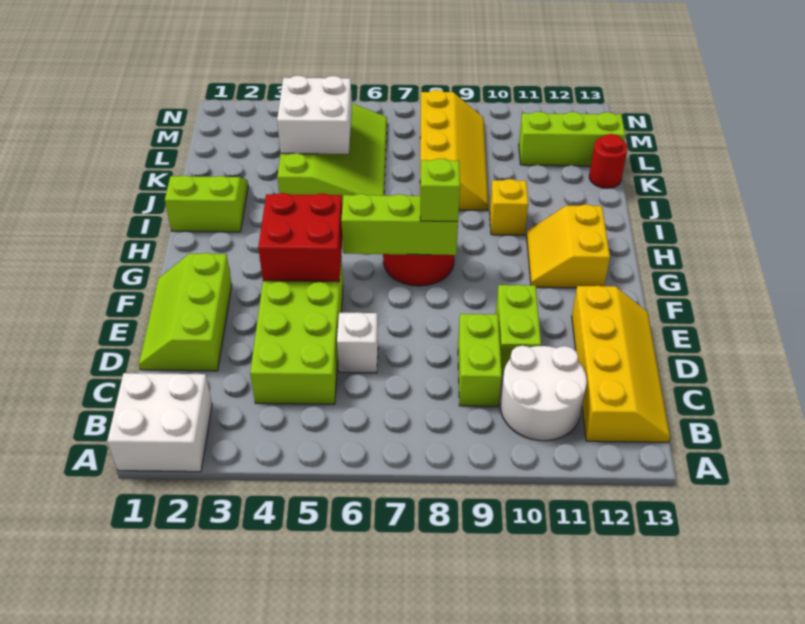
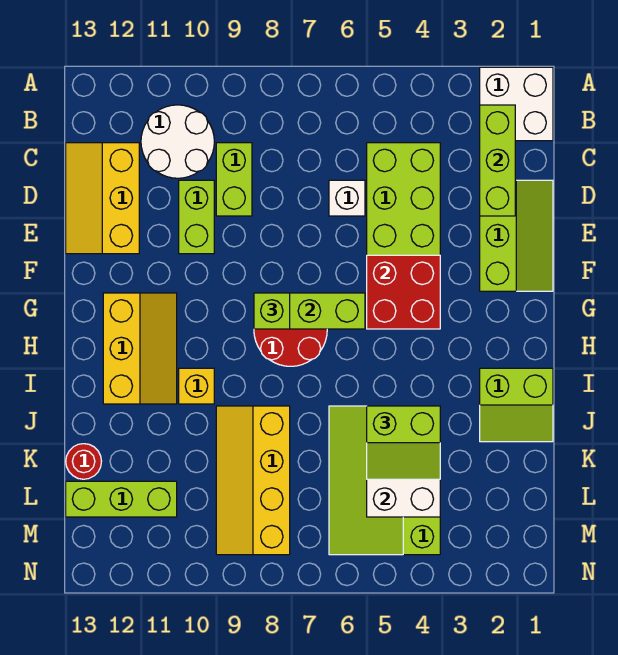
none -> lime 1x3 brick [480,105,515,216]
yellow 2x4 slope [572,286,670,442] -> yellow 2x3 slope [66,143,139,254]
yellow 2x2 slope [527,204,610,288] -> yellow 2x3 slope [103,293,177,404]
none -> lime 2x2 slope [367,406,440,479]

